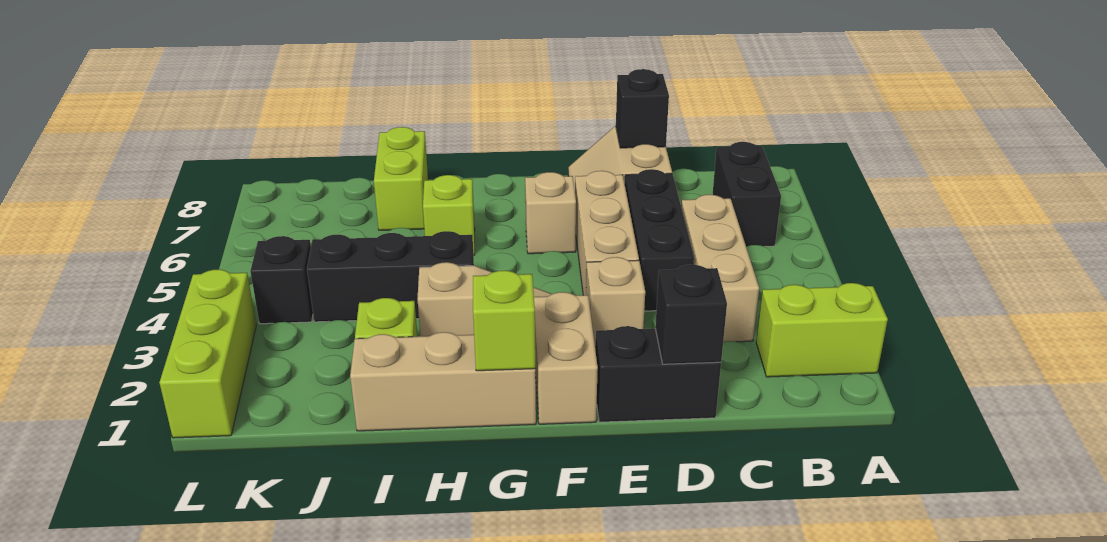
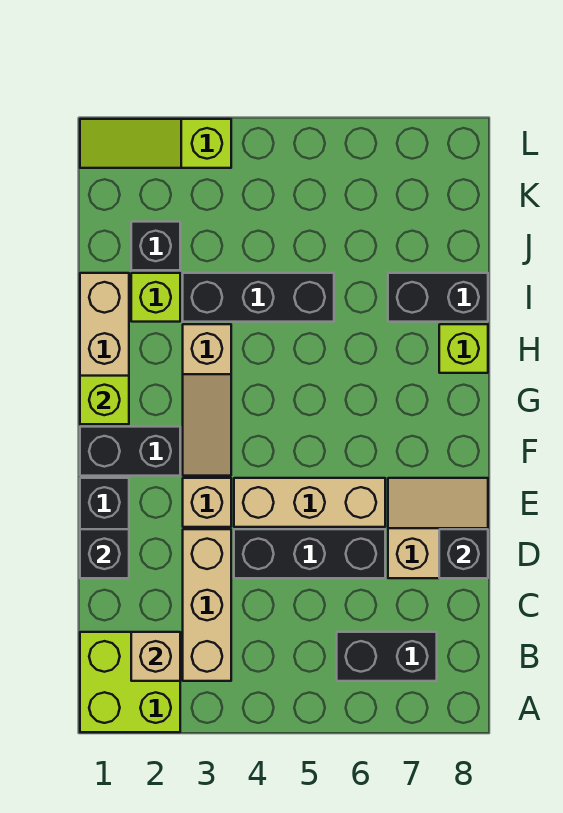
lime 1x2 brick [756,283,888,377] -> lime 2x2 brick [80,632,180,732]
tan 1x3 brick [681,195,759,342] -> tan 1x3 brick turned to [183,529,231,681]
tan 1x2 brick [534,292,598,424] -> black 1x2 brick [80,427,180,476]
tan 1x1 brick [525,172,576,254] -> tan 1x1 brick moved to [131,632,180,681]
black 1x3 brick [307,231,474,322] -> black 1x3 brick turned to [183,273,334,322]
lime 1x1 brick [423,175,475,255] -> lime 1x1 brick moved to [439,324,488,373]
lime 1x2 brick [374,127,428,230] -> black 1x2 brick [388,273,488,322]
black 1x1 brick [250,236,313,324] -> black 1x1 brick moved to [131,222,180,270]
lime 1x3 brick [160,269,256,438] -> lime 1x3 slope [80,119,231,168]

